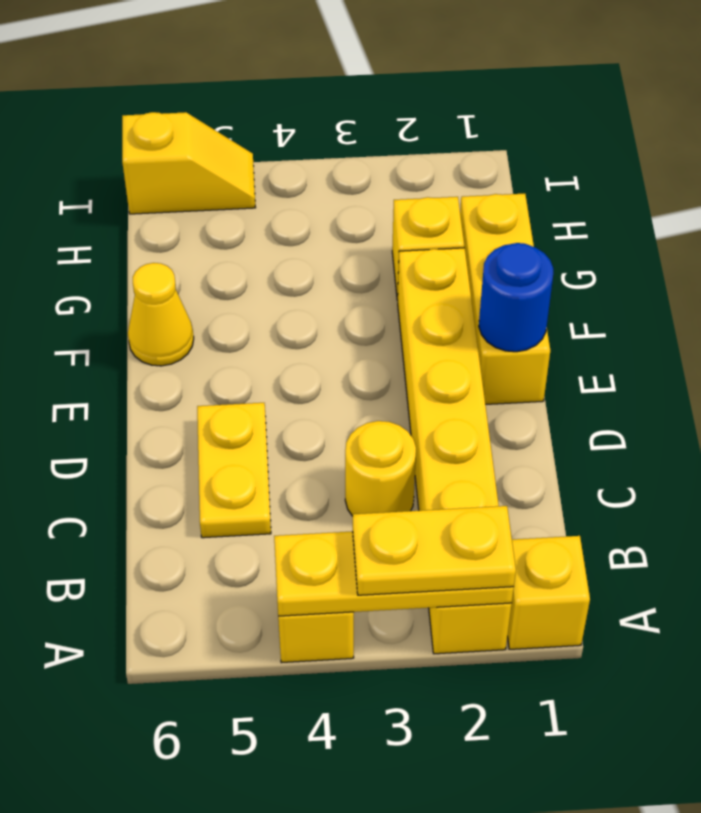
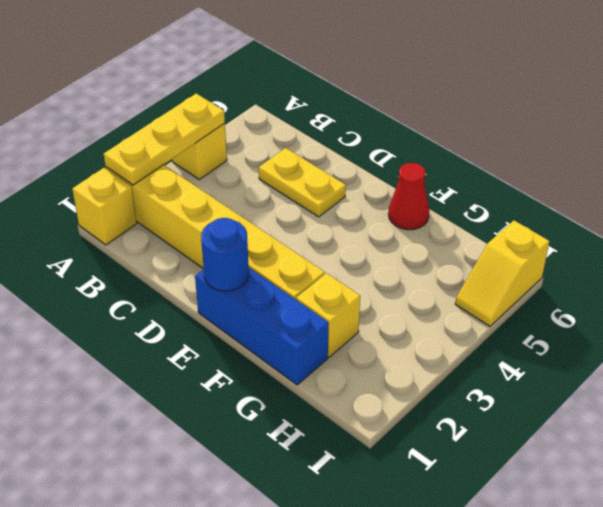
yellow 1x2 plate [353,506,516,595] -> none
yellow 1x1 round brick [345,421,416,516] -> none
yellow 1x3 brick [460,194,550,404] -> blue 1x3 brick [195,268,329,385]
yellow 1x1 cone [128,263,194,366] -> red 1x1 cone [388,163,429,230]

